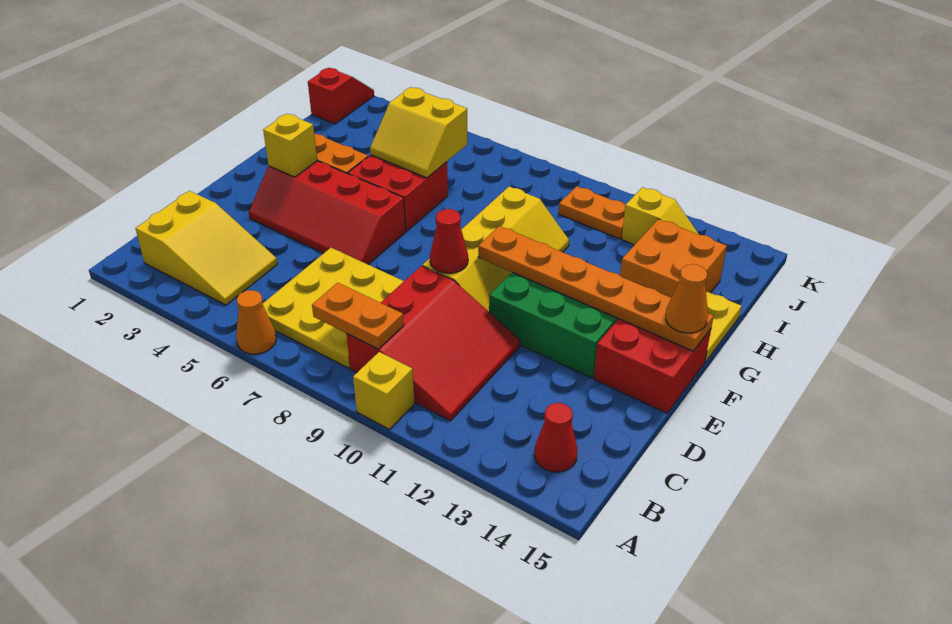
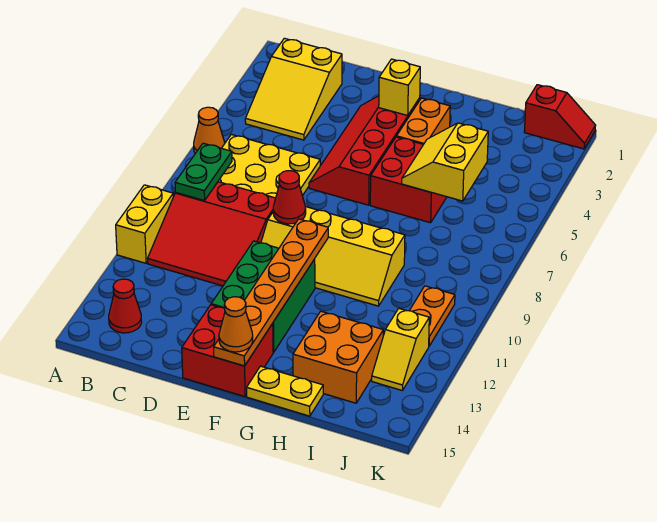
yellow 1x1 brick [353,352,414,429] -> yellow 1x2 brick [116,185,173,263]
orange 1x2 plate [312,283,404,349] -> green 1x2 plate [175,143,232,201]

